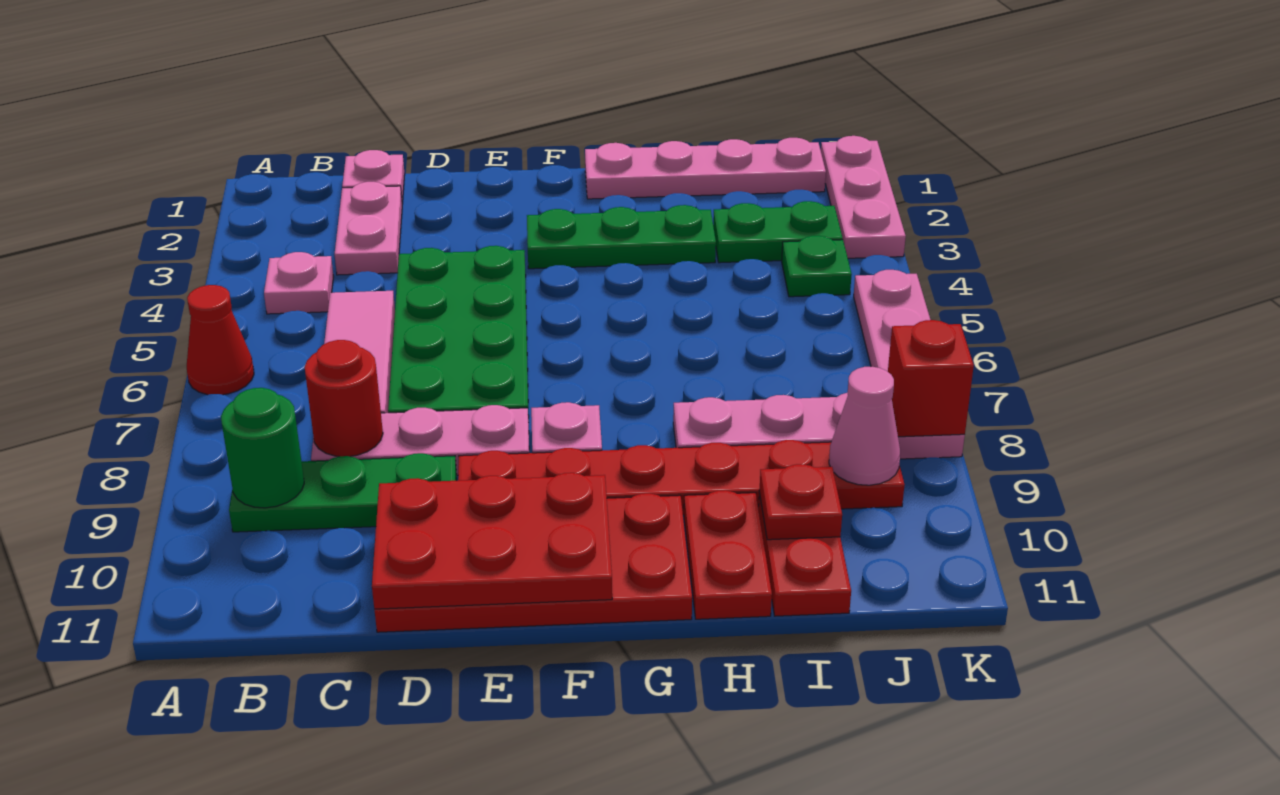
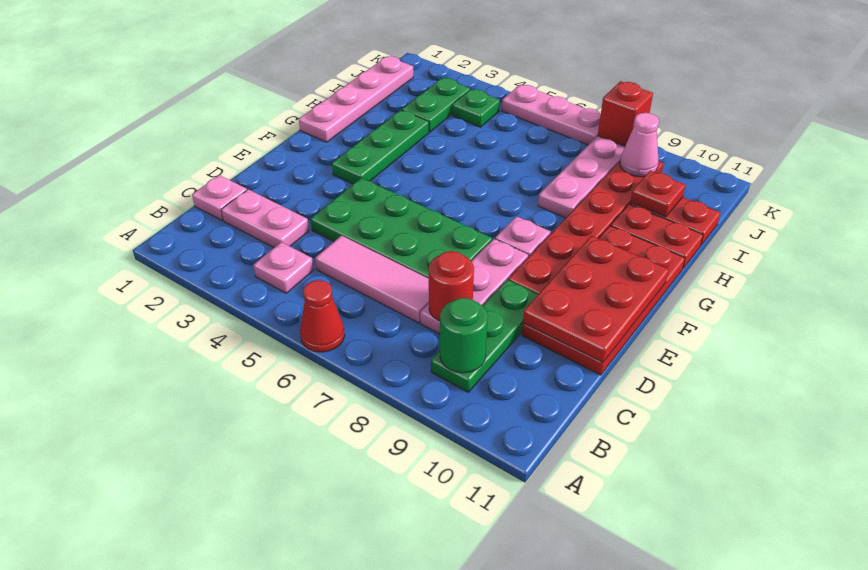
pink 1x3 plate [821,136,906,258] -> none

